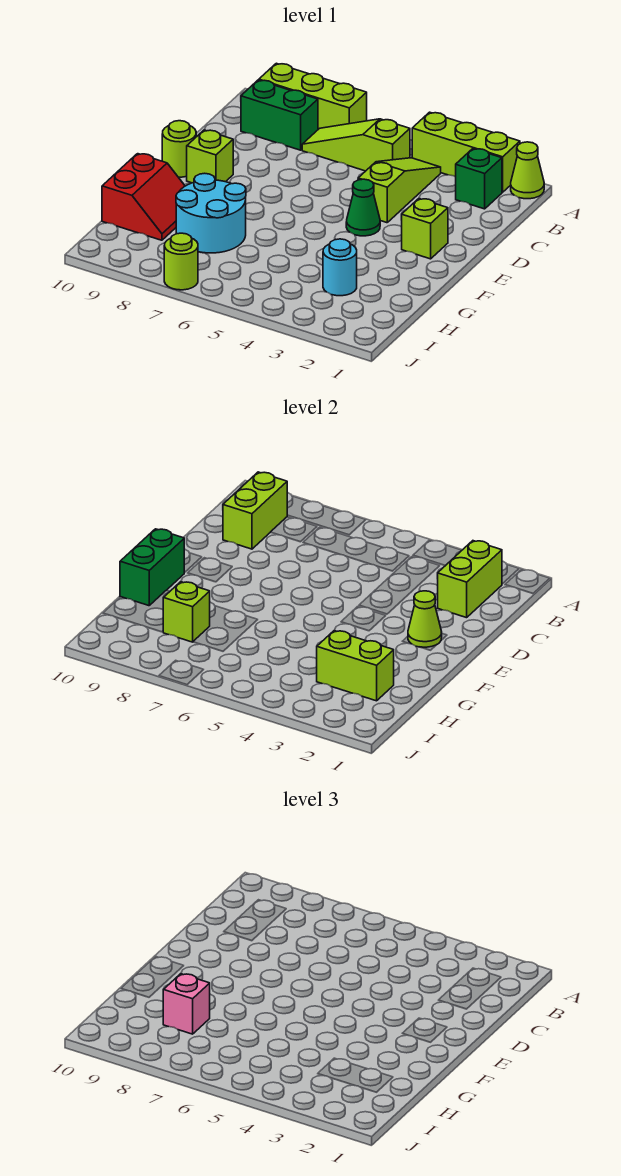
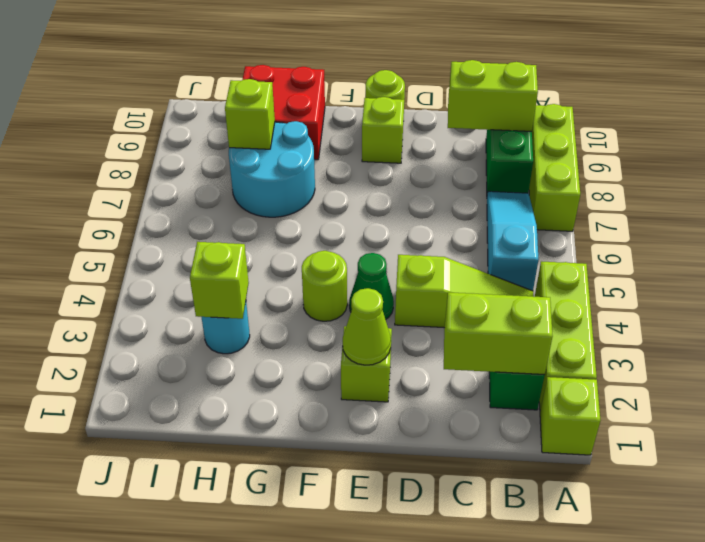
lime 1x1 cone [511,142,544,199] -> lime 1x1 brick [540,377,600,455]
lime 1x3 slope [302,119,410,171] -> cyan 1x3 slope [487,191,539,291]
green 1x2 brick [120,529,184,606] -> none
red 2x2 slope [102,154,185,240] -> red 2x2 brick [243,65,325,160]
lime 1x2 brick [317,631,394,701] -> lime 1x1 brick [190,242,249,319]
pink 1x1 brick [163,974,210,1034] -> none
lime 1x1 round brick [164,233,198,290] -> lime 1x1 round brick moved to [302,251,347,321]

